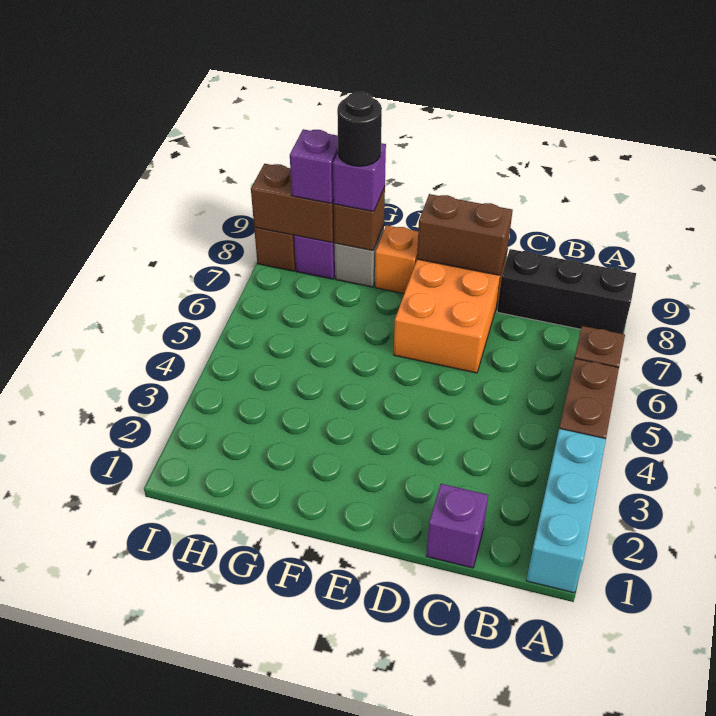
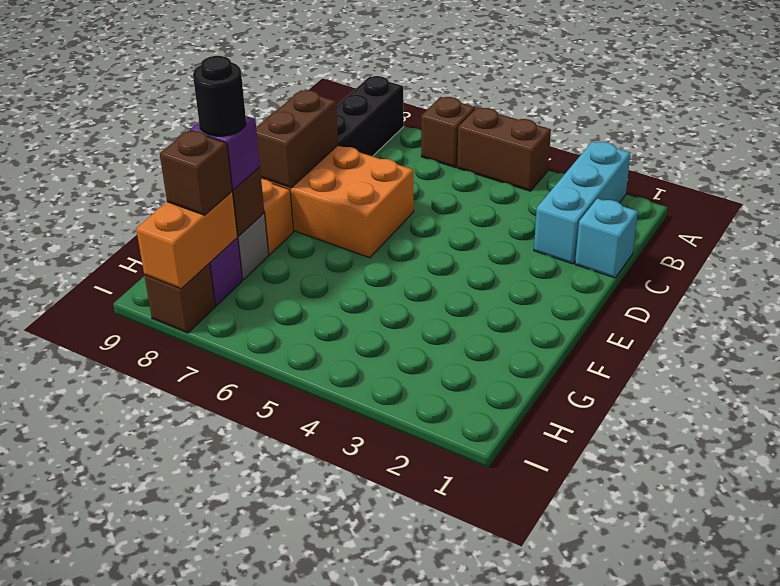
cyan 1x3 brick [526,429,606,593] -> cyan 1x3 brick turned to [534,141,631,264]
purple 1x1 brick [426,484,488,568] -> cyan 1x1 brick [575,198,638,278]
brown 1x2 brick [251,164,334,242] -> orange 1x2 brick [136,192,237,289]
purple 1x1 brick [290,129,338,203] -> brown 1x1 brick [160,130,232,215]

